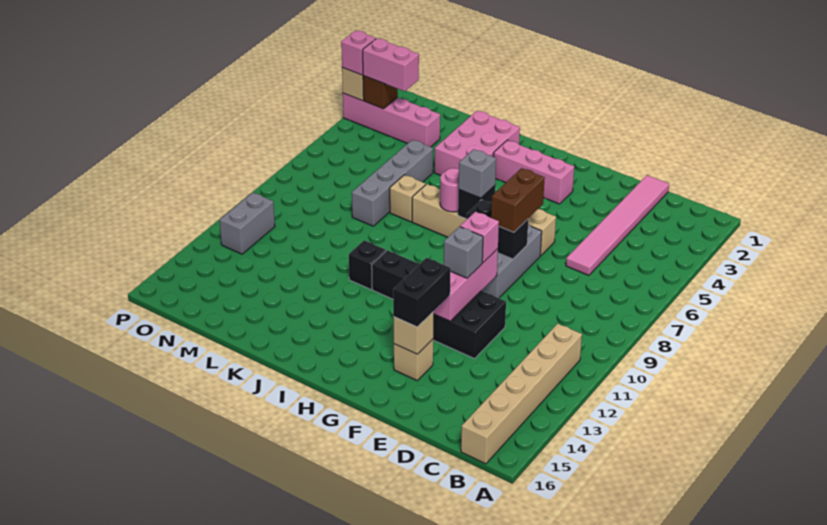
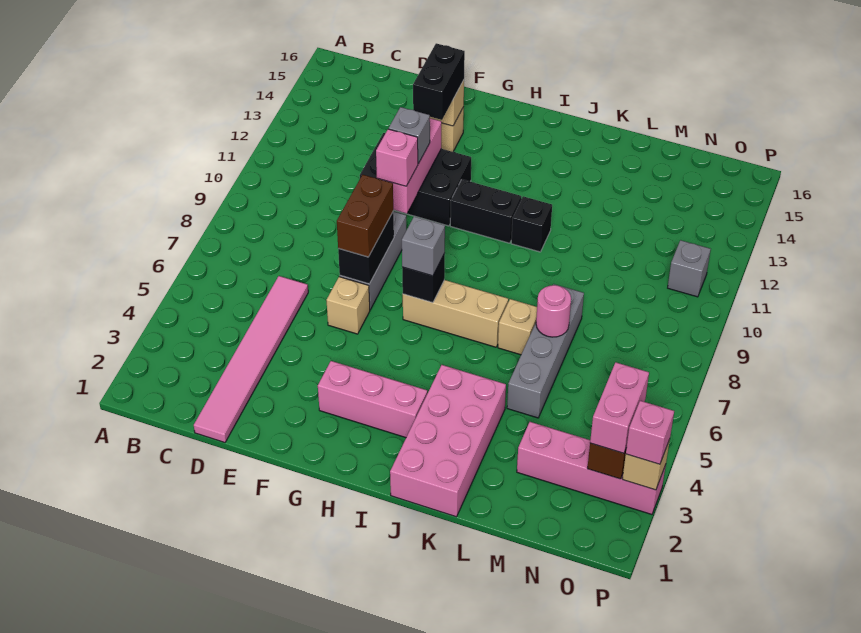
tan 1x6 brick [461,324,582,464] -> none
black 1x2 brick [467,200,528,259] -> black 1x2 brick turned to [338,212,394,284]
pink 1x1 round brick [440,168,459,212] -> pink 1x1 round brick moved to [536,285,571,337]
pink 2x3 brick [435,111,520,175] -> pink 2x4 brick [390,365,506,517]
pink 1x2 brick [363,38,419,91] -> pink 1x2 brick turned to [590,362,649,453]
grey 1x2 brick [220,192,275,254] -> grey 1x1 brick [668,240,711,297]

